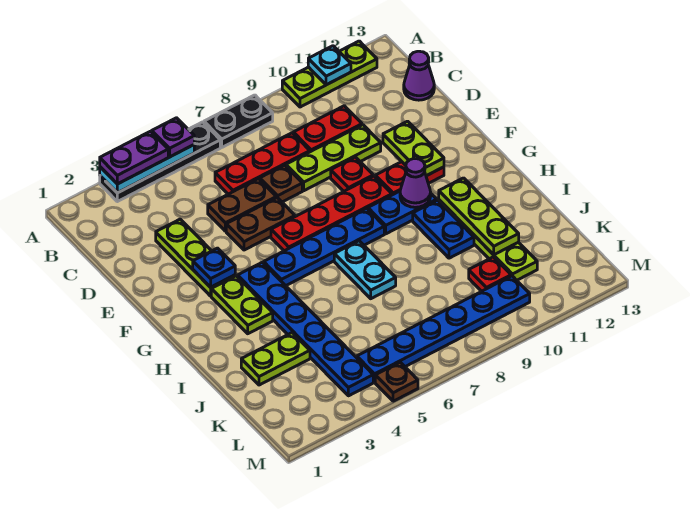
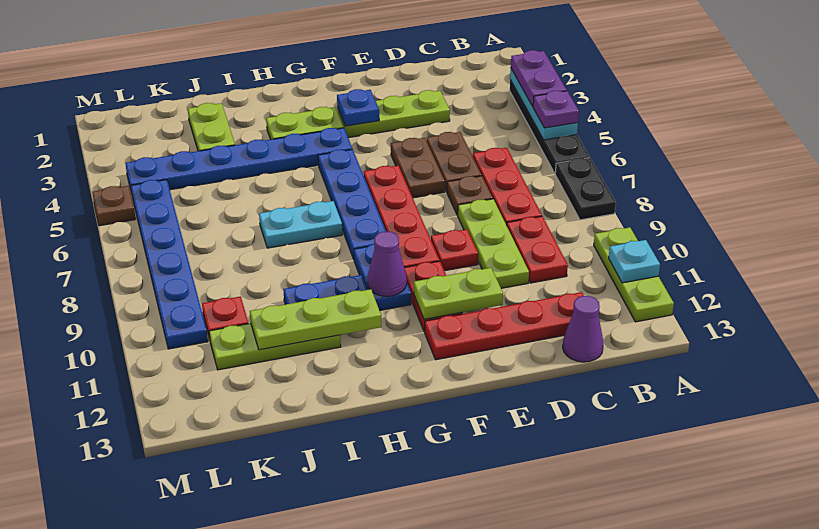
none -> red 1x4 plate [425,292,584,360]

